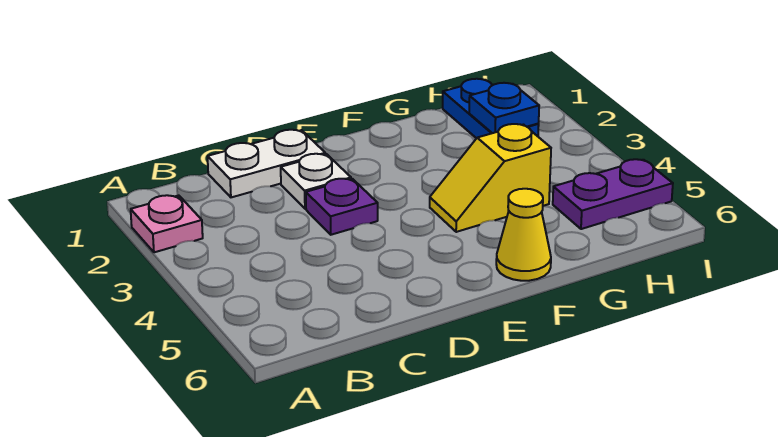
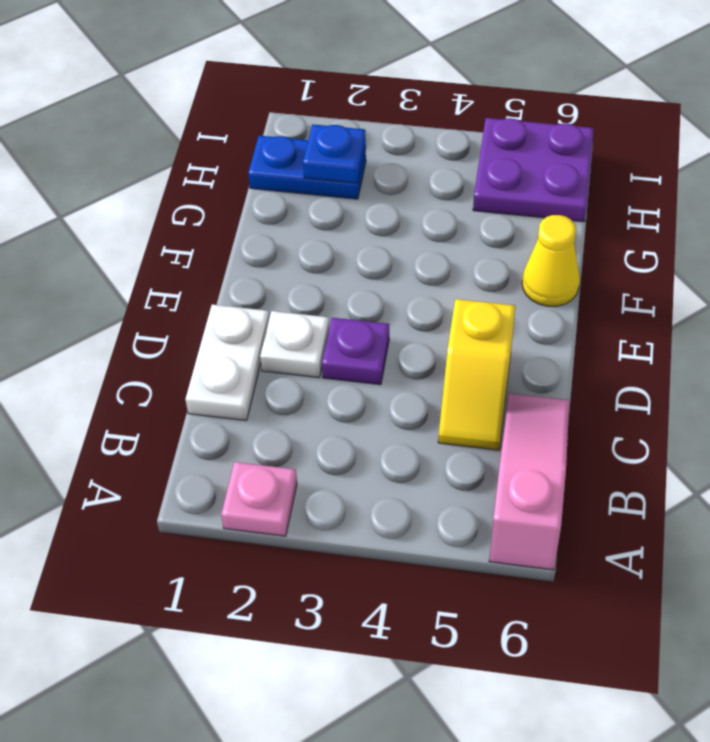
none -> pink 1x3 slope [489,393,569,570]
yellow 1x2 slope [430,124,551,232] -> yellow 1x2 slope moved to [438,299,515,450]
purple 1x2 plate [553,159,673,229] -> purple 2x2 plate [473,118,594,222]

